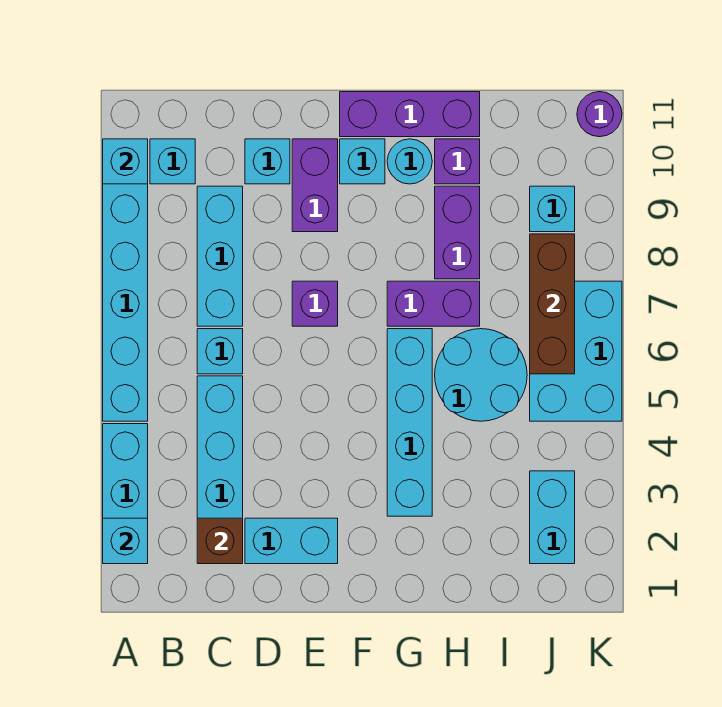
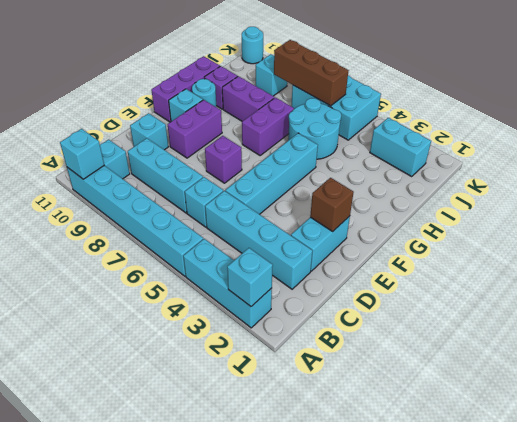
brown 1x1 brick [197,518,243,564] -> brown 1x1 brick moved to [310,178,354,232]
purple 1x2 brick [292,139,338,232] -> purple 1x2 brick turned to [168,100,222,158]
cyan 1x4 brick [387,329,432,516] -> cyan 1x4 brick turned to [225,133,318,214]
purple 1x1 round brick [577,92,622,137] -> cyan 1x1 round brick [242,27,263,64]

